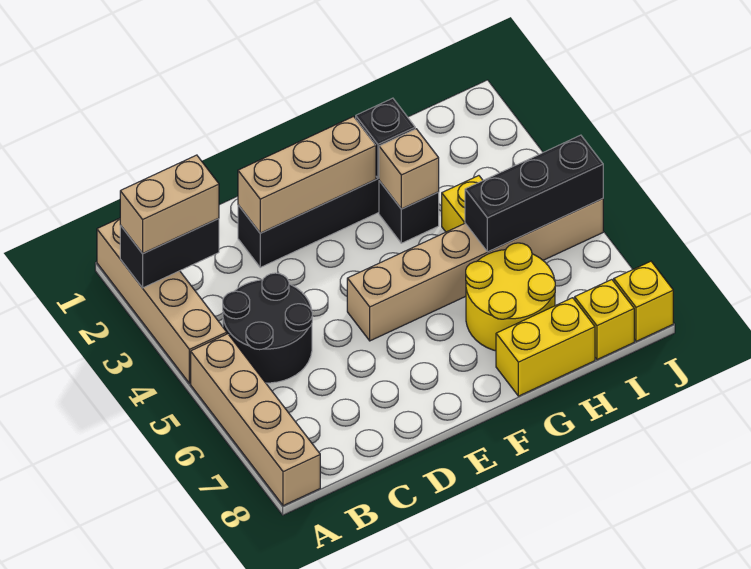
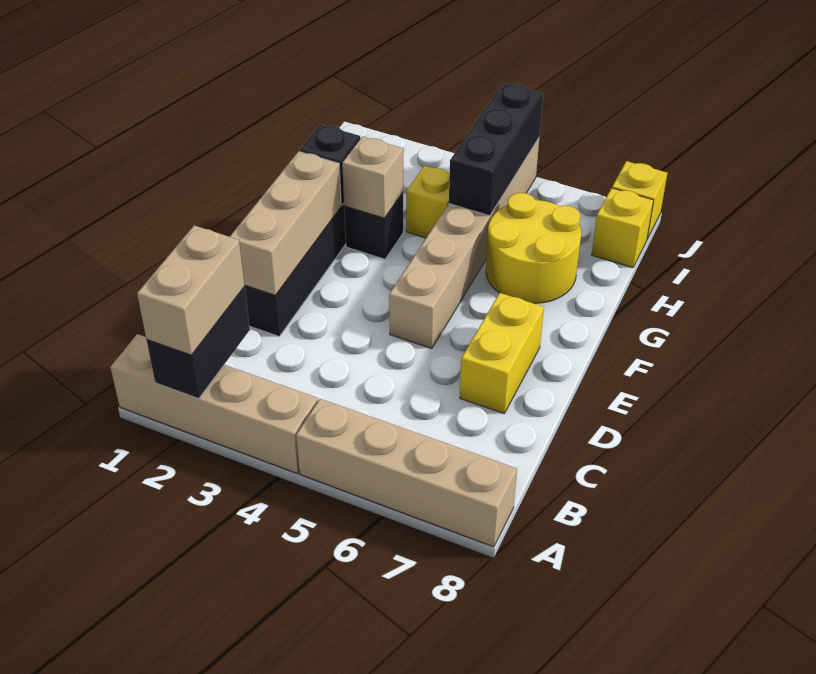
black 2x2 round brick [223,273,312,383] -> none
yellow 1x2 brick [496,298,595,396] -> yellow 1x2 brick moved to [460,293,544,413]

